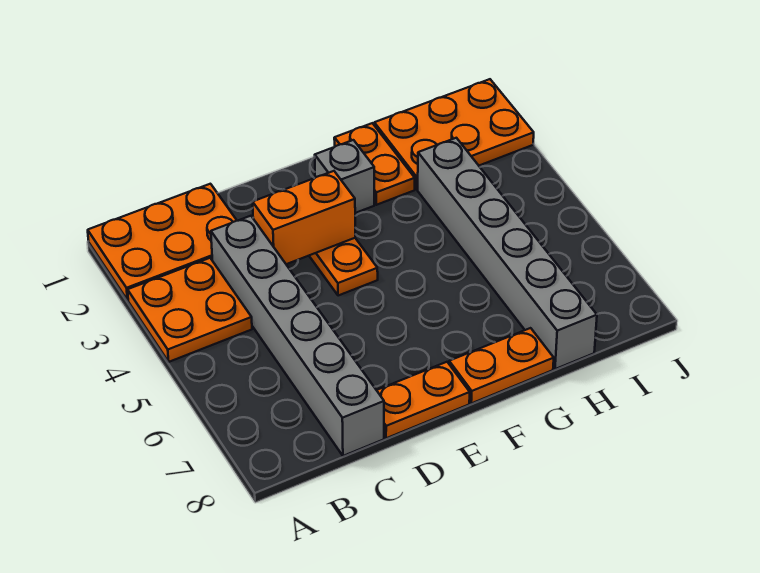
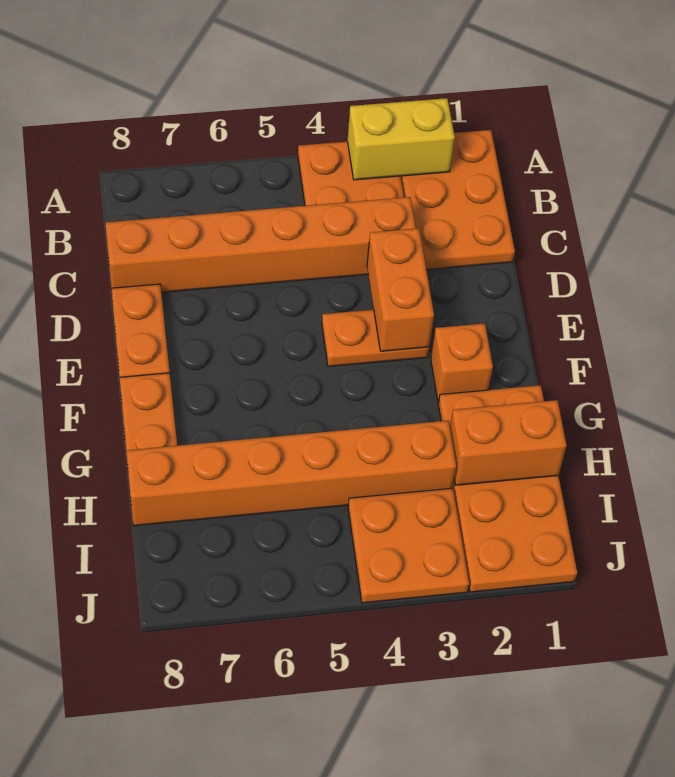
none -> yellow 1x2 brick [347,98,455,180]
grey 1x6 brick [211,216,384,456] -> orange 1x6 brick [105,197,416,292]
grey 1x1 brick [315,140,374,213] -> orange 1x1 brick [431,323,493,402]
none -> orange 1x2 brick [450,400,567,485]
grey 1x6 brick [418,138,597,369] -> orange 1x6 brick [126,421,456,526]
none -> orange 2x2 plate [348,488,469,603]

